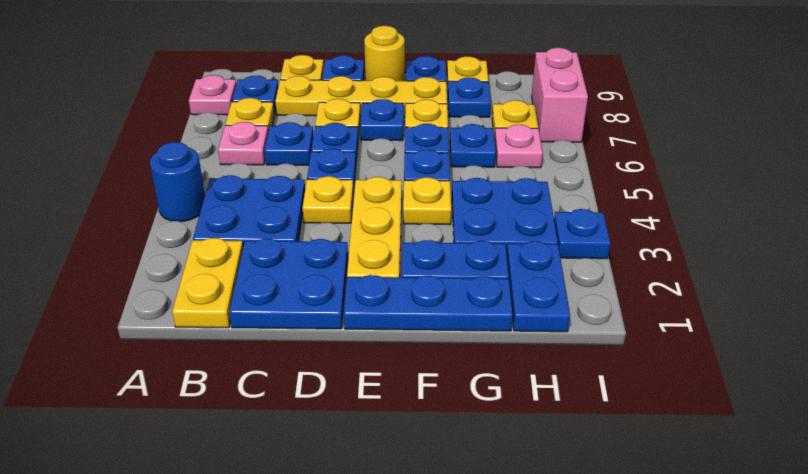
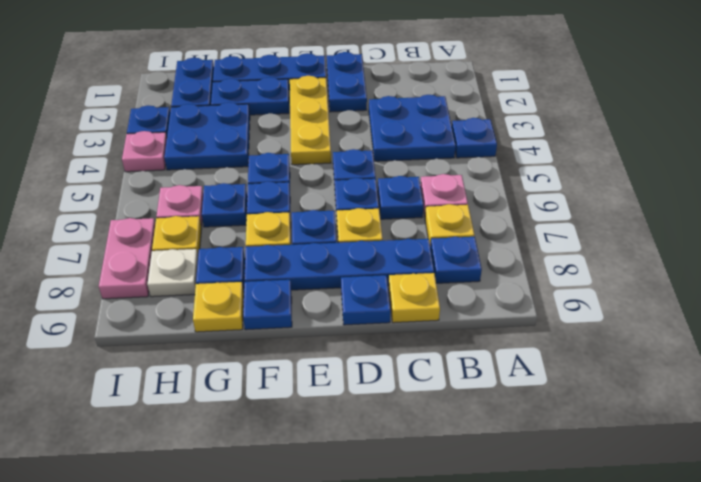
blue 1x1 round brick [150,142,205,222] -> blue 1x1 plate [452,118,497,158]
pink 1x1 plate [189,75,237,115] -> pink 1x1 plate moved to [122,131,167,172]
yellow 1x2 plate [172,238,243,328] -> none
blue 2x2 plate [229,239,348,329] -> blue 1x2 plate [327,52,367,112]
yellow 1x4 plate [275,76,447,117] -> blue 1x4 plate [244,239,434,290]
yellow 1x1 plate [303,176,354,223] -> none
yellow 1x1 round brick [364,26,405,81] -> none
yellow 1x1 plate [403,177,451,225] -> none
none -> white 1x1 plate [147,249,198,297]
pink 1x2 brick [532,48,588,142] -> pink 1x2 plate [99,218,155,299]

